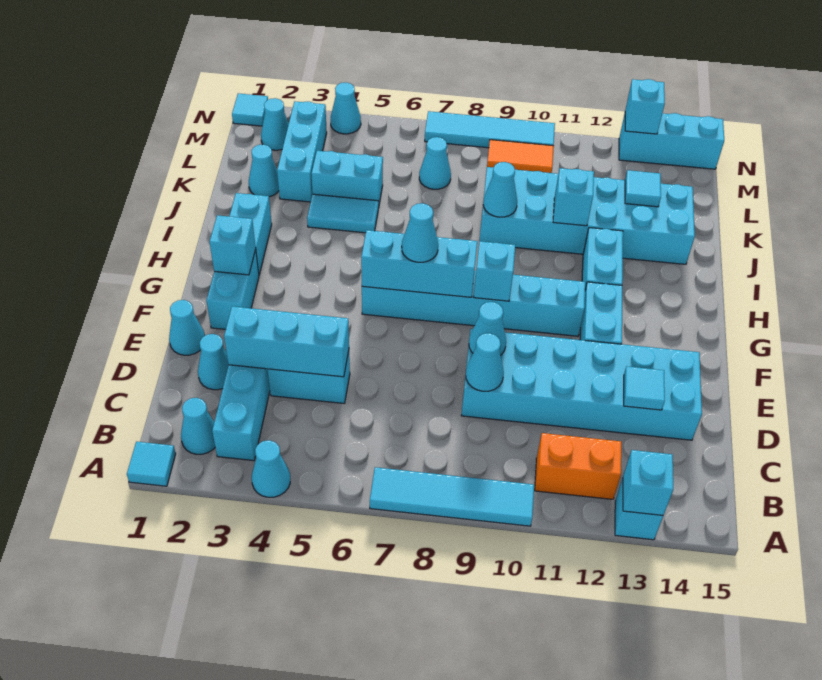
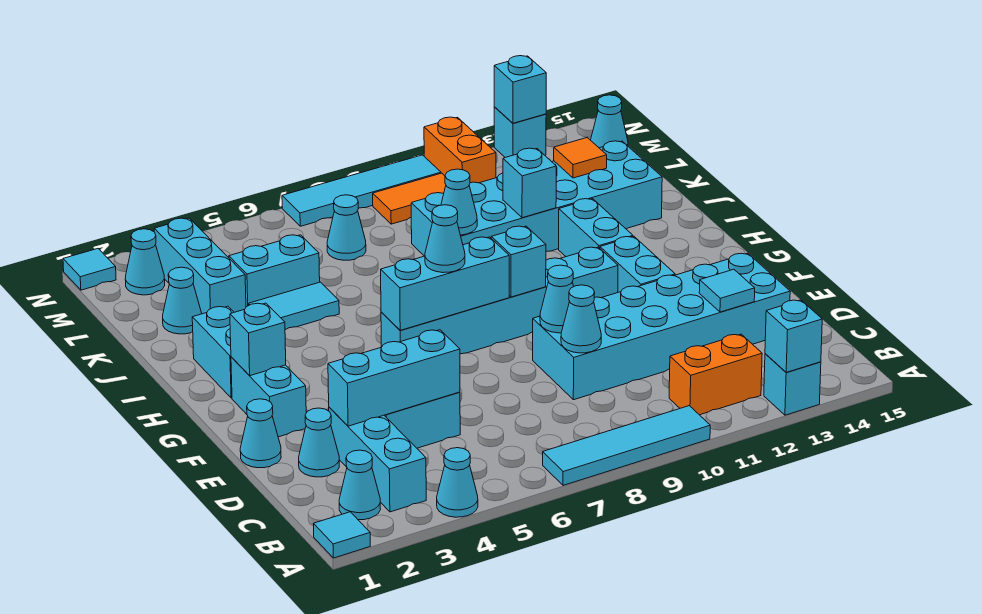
cyan 1x1 tile [625,170,661,207] -> orange 1x1 tile [554,138,607,178]
none -> orange 1x2 brick [424,117,496,183]
cyan 1x1 cone [331,82,361,134] -> cyan 1x1 cone moved to [591,95,628,148]
cyan 1x3 brick [619,113,724,169] -> cyan 1x1 brick [494,107,546,158]

